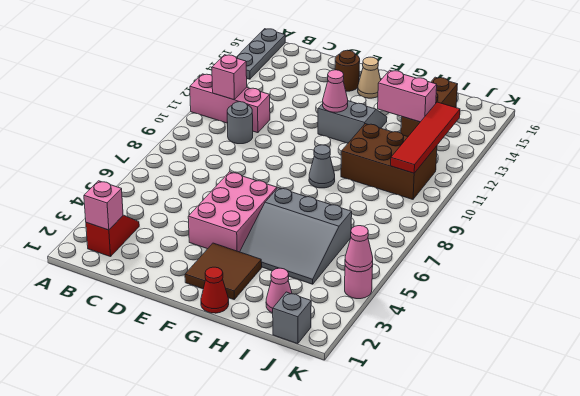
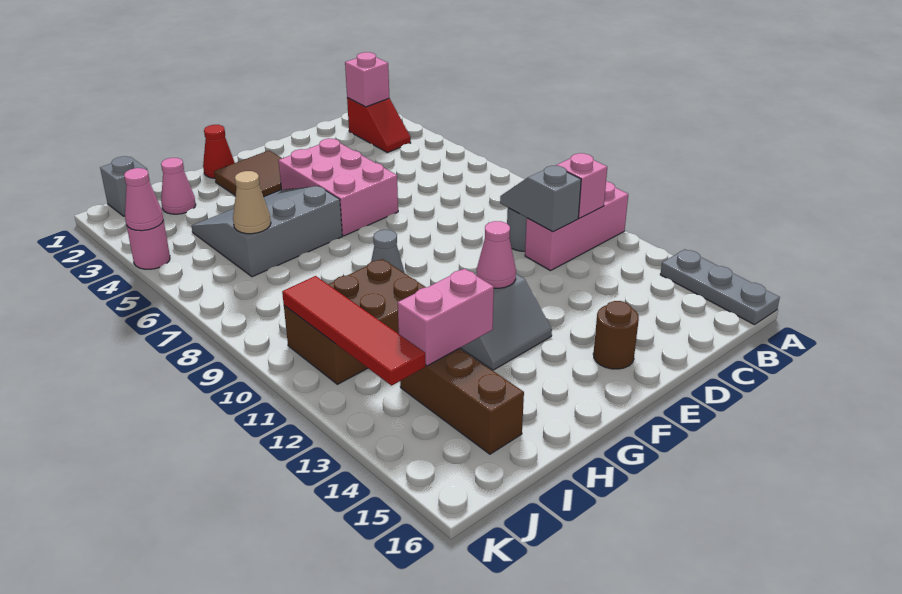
none -> grey 1x2 slope [500,166,581,232]
tan 1x1 cone [358,57,381,98] -> tan 1x1 cone moved to [233,171,271,234]

